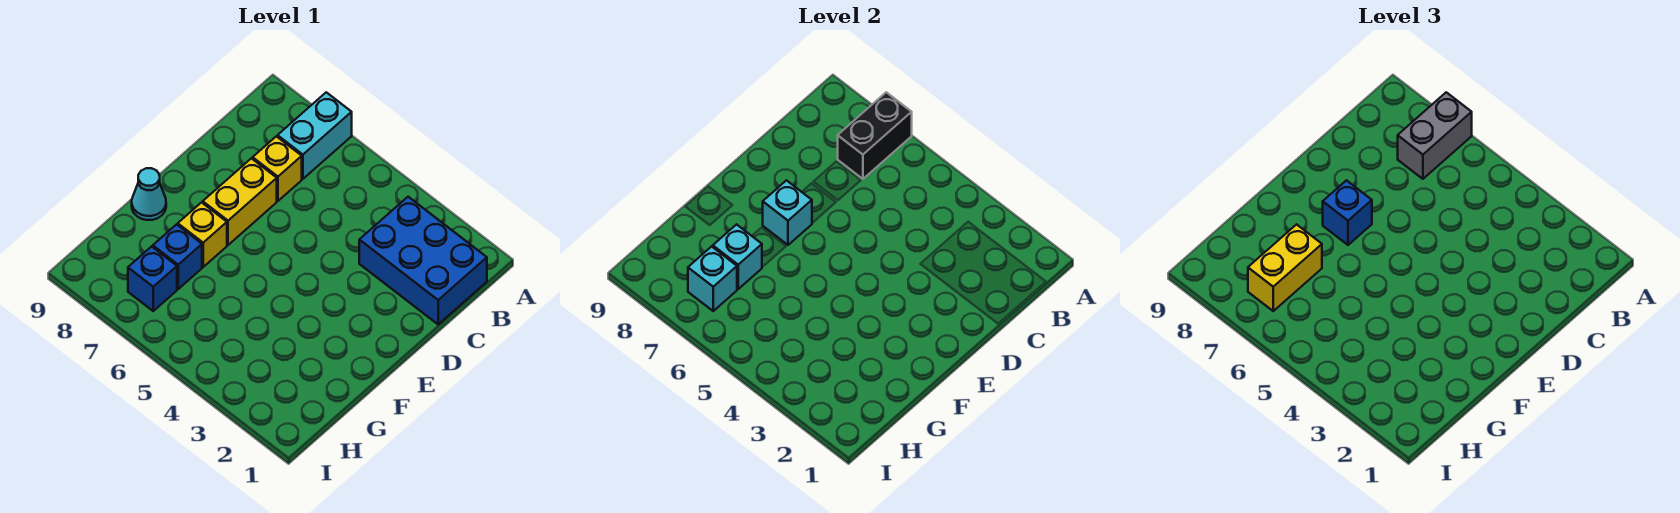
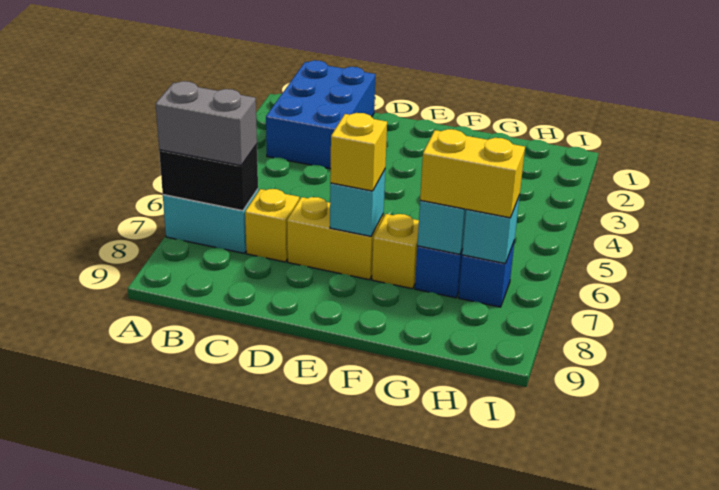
blue 1x1 brick [1323,180,1372,245] -> yellow 1x1 brick [330,113,387,191]
cyan 1x1 cone [132,168,166,220] -> none

